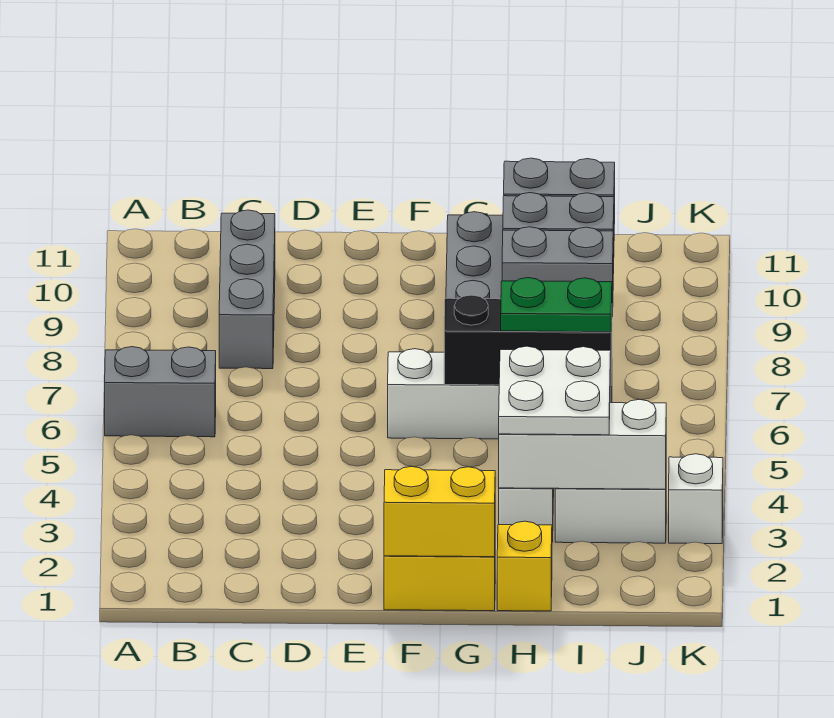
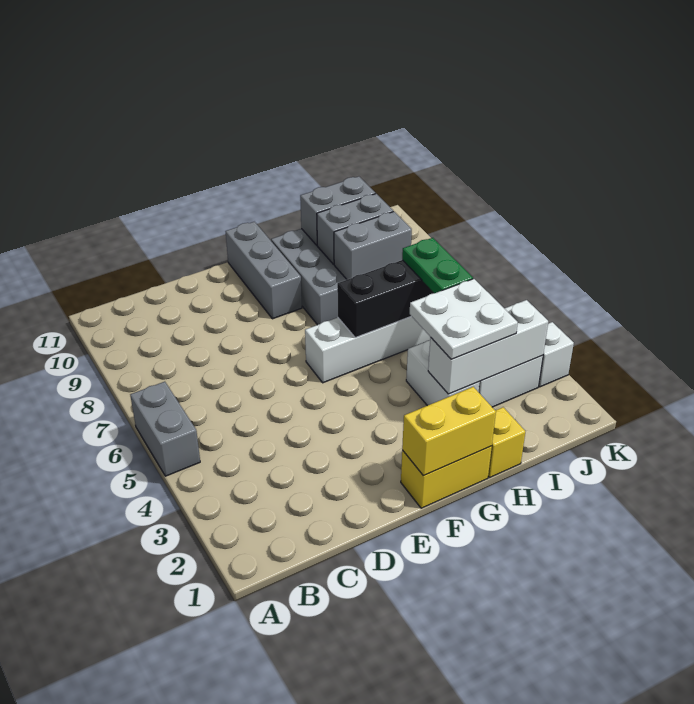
grey 1x2 brick [105,347,216,437] -> grey 1x2 brick turned to [130,382,200,476]
grey 1x3 brick [219,210,275,369] -> grey 1x3 brick moved to [225,222,302,319]
green 1x2 plate [501,278,612,332] -> green 1x2 plate turned to [402,238,473,293]

